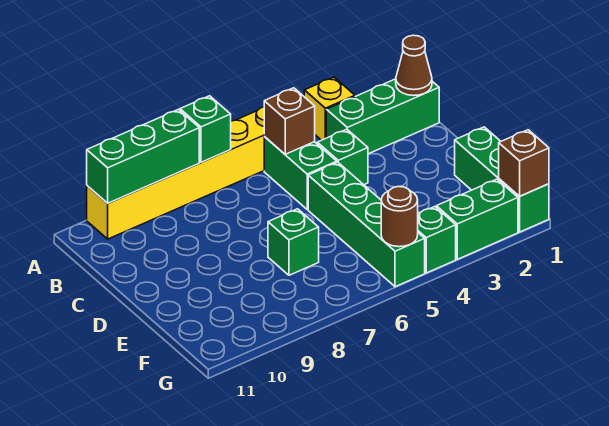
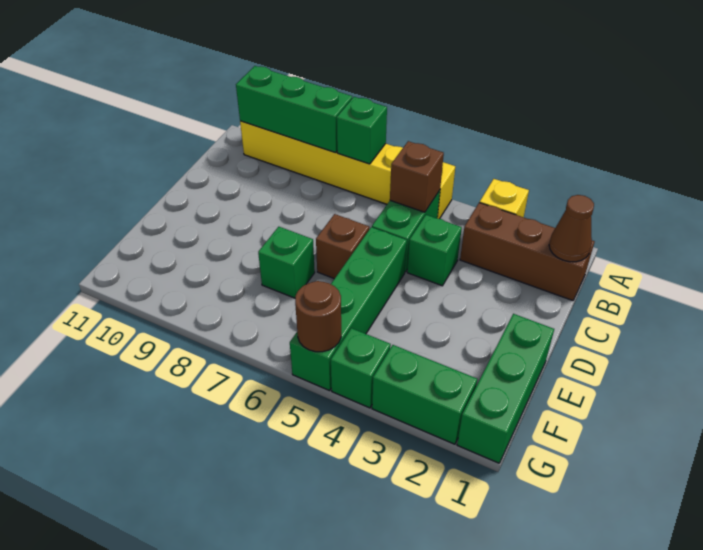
green 1x3 brick [326,79,439,154] -> brown 1x3 brick [460,203,595,301]
brown 1x1 brick [499,130,549,196] -> brown 1x1 brick moved to [316,214,369,279]

